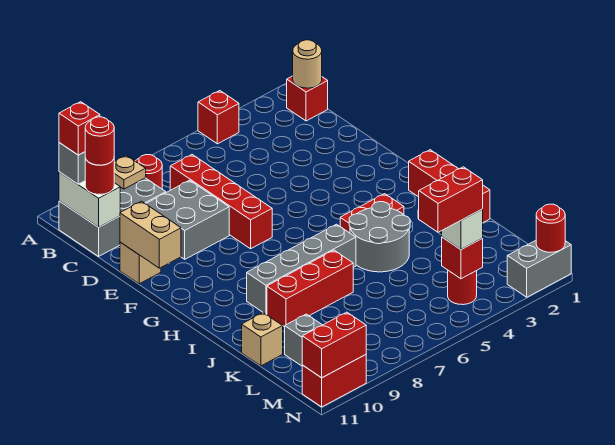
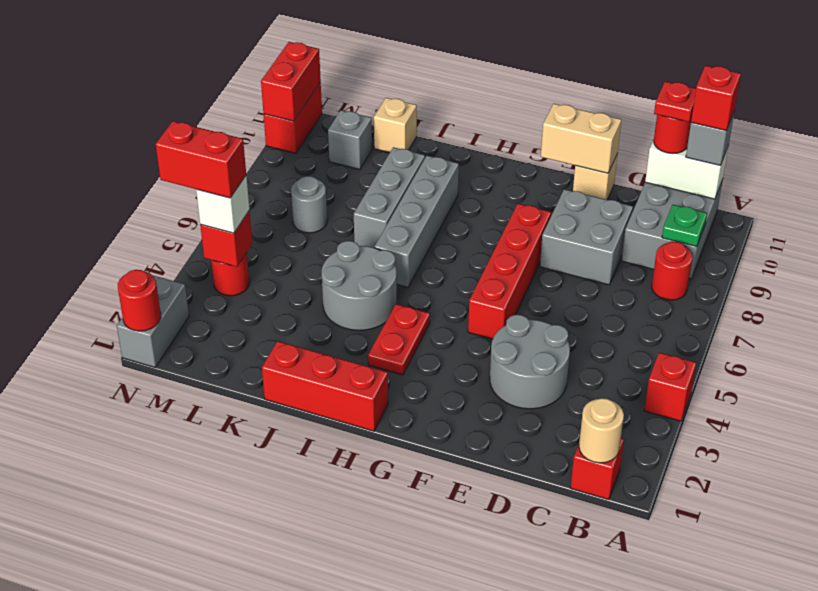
tan 1x1 plate [114,155,146,189] -> green 1x1 plate [662,205,707,246]
red 1x4 brick [170,155,272,249] -> red 1x4 brick turned to [468,204,551,339]
red 1x1 round brick [85,117,114,165] -> red 1x1 plate [654,82,696,122]
none -> grey 2x2 round brick [490,315,570,409]
red 1x3 brick [267,250,353,327] -> grey 1x3 brick [354,147,425,248]
none -> grey 1x1 round brick [291,176,327,233]
red 1x2 brick [419,167,483,232] -> red 1x2 brick turned to [156,121,246,198]

